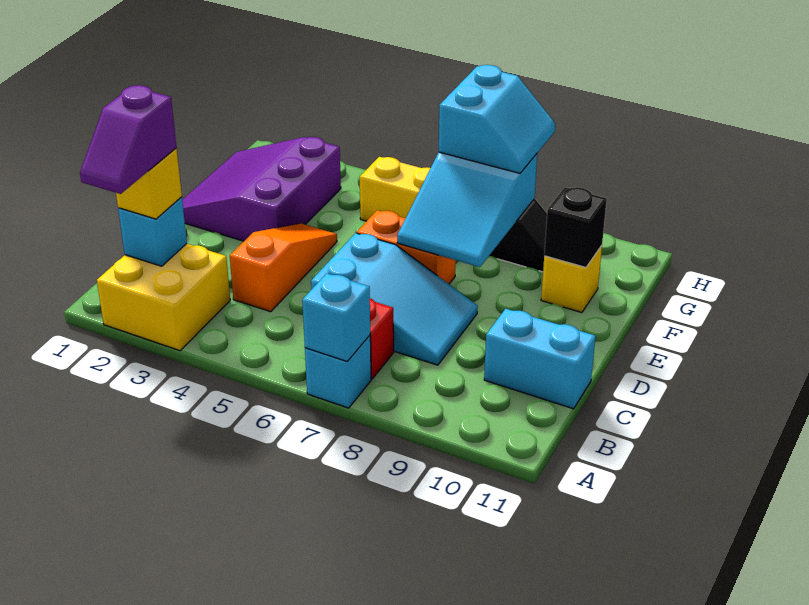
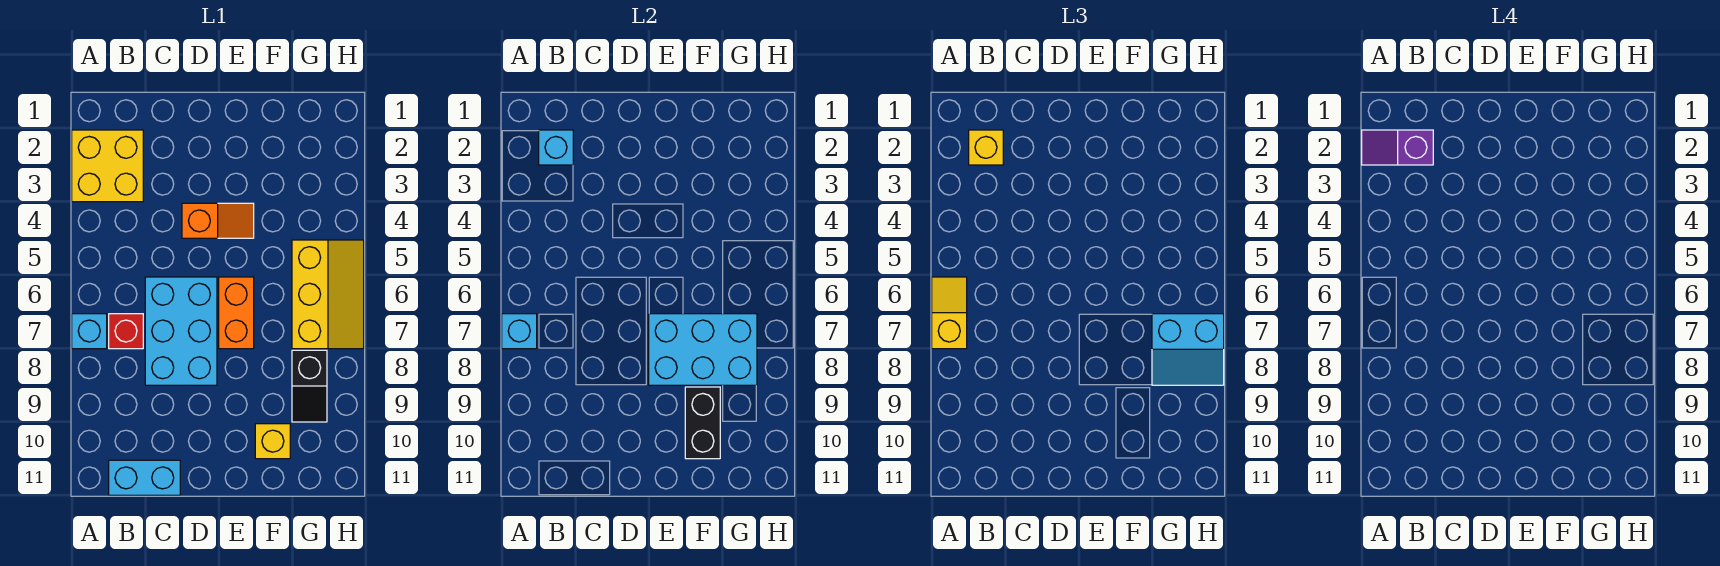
none -> yellow 1x2 slope [932,277,967,349]
orange 1x3 slope [230,223,337,312] -> orange 1x2 slope [182,203,254,238]
cyan 2x3 slope [311,233,478,365] -> cyan 2x3 brick [145,277,217,385]
cyan 1x2 brick [484,309,596,409] -> cyan 1x2 brick turned to [109,460,180,495]
purple 3x3 slope [182,137,341,241] -> none
cyan 2x3 slope [397,152,537,267] -> cyan 2x3 brick [649,314,757,385]
black 1x1 brick [544,187,607,267] -> black 1x2 brick [685,387,720,459]

